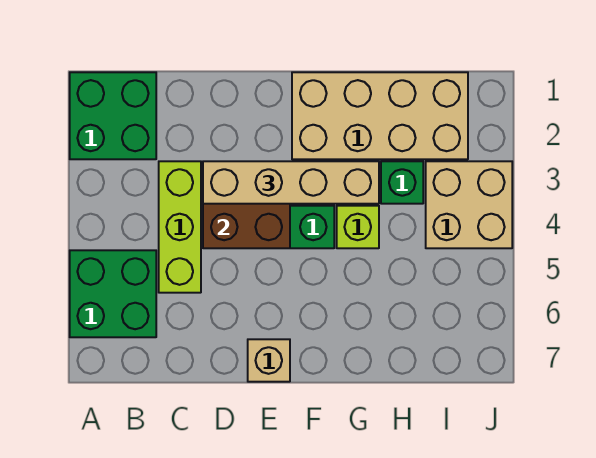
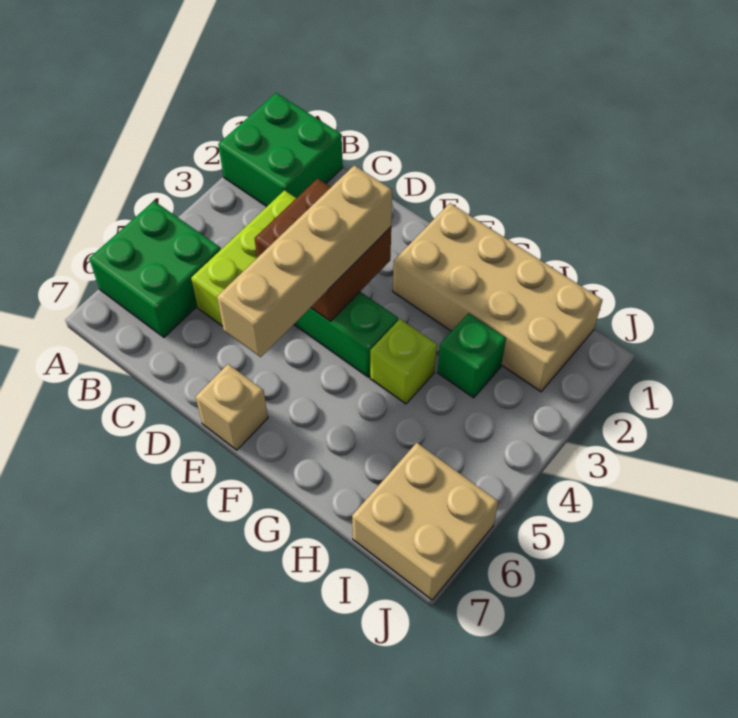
tan 1x4 brick [203,161,379,204] -> tan 1x4 brick turned to [217,165,392,357]
tan 2x2 brick [426,161,512,248] -> tan 2x2 brick moved to [352,443,499,600]

